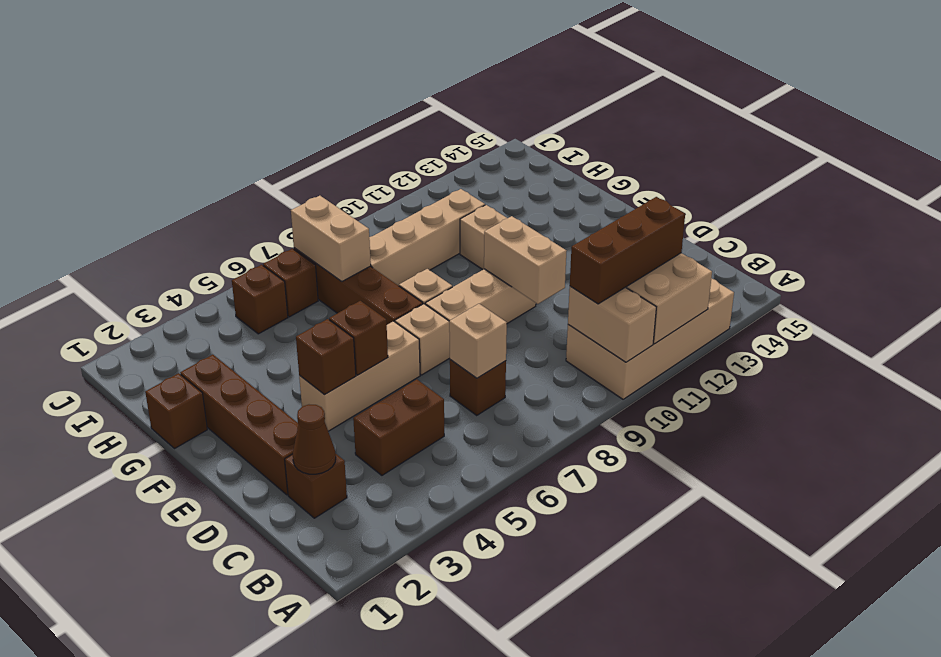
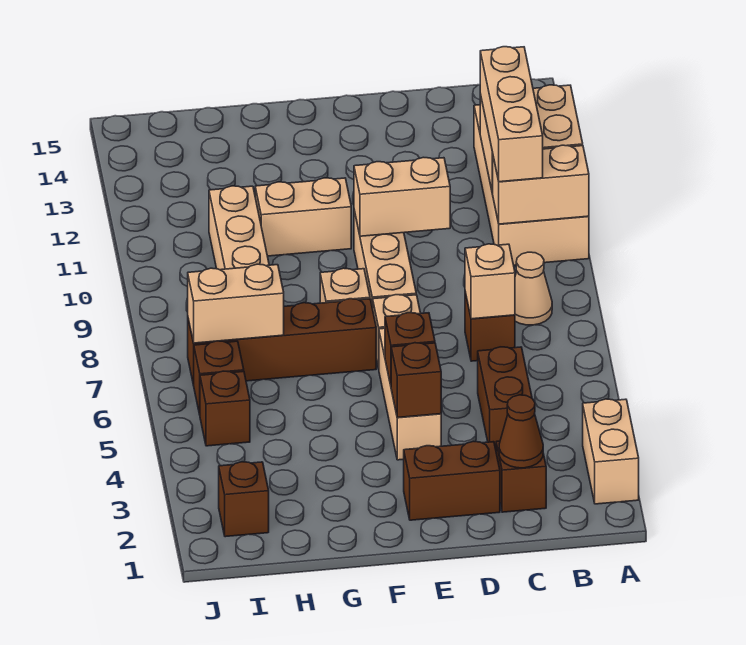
none -> tan 1x2 brick [583,399,639,504]
none -> tan 1x1 cone [515,252,552,325]
brown 1x3 brick [570,197,685,304] -> tan 1x3 brick [480,47,543,182]
brown 1x4 brick [180,355,298,495] -> brown 1x2 brick [404,441,500,520]
brown 1x1 brick [145,373,207,448] -> brown 1x1 brick moved to [219,462,269,537]

